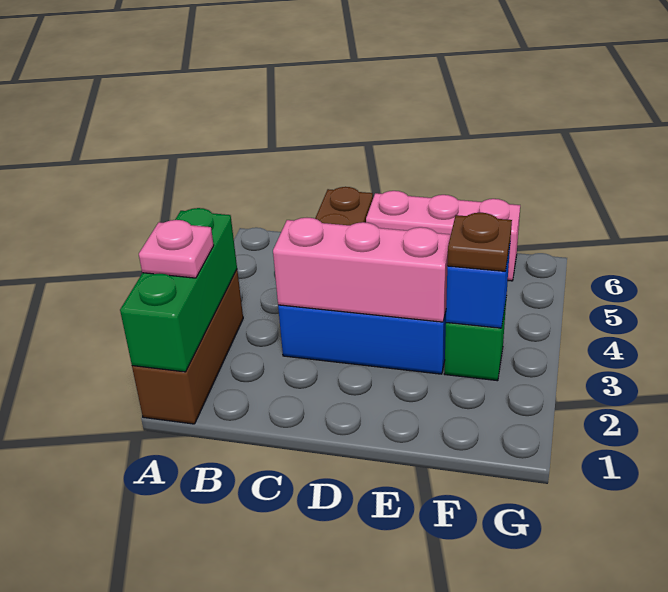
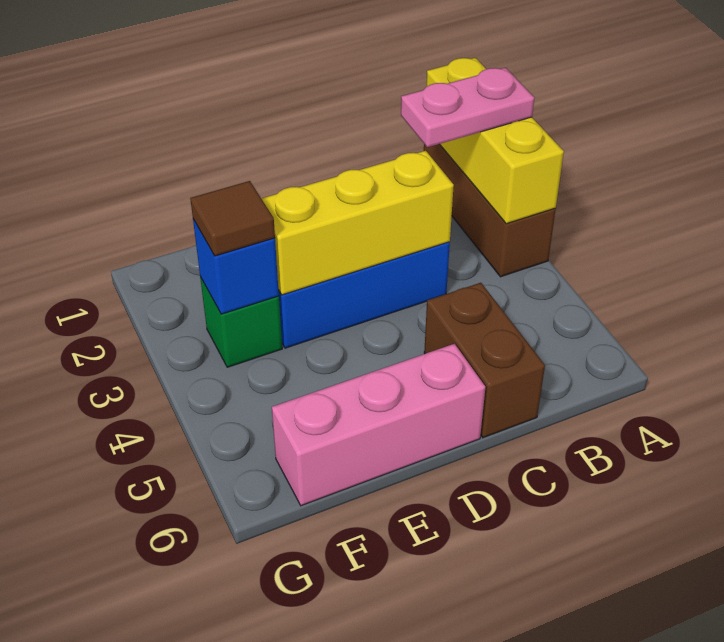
green 1x3 brick [120,208,237,372] -> yellow 1x3 brick [426,58,564,224]
pink 1x1 plate [139,220,214,278] -> pink 1x2 plate [401,68,534,147]
pink 1x3 brick [273,218,451,322] -> yellow 1x3 brick [261,151,454,295]
brown 1x1 plate [447,213,512,271] -> brown 1x1 tile [190,181,275,256]

